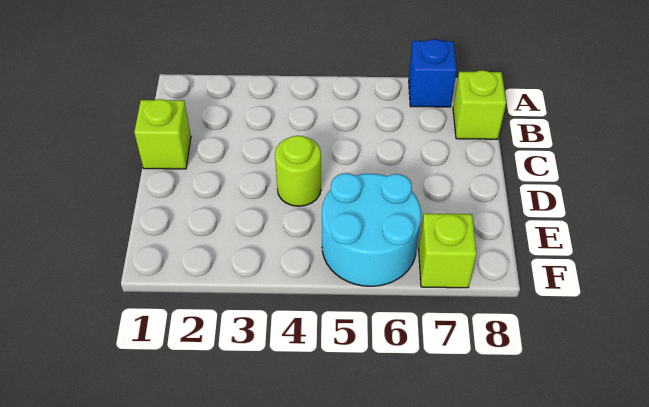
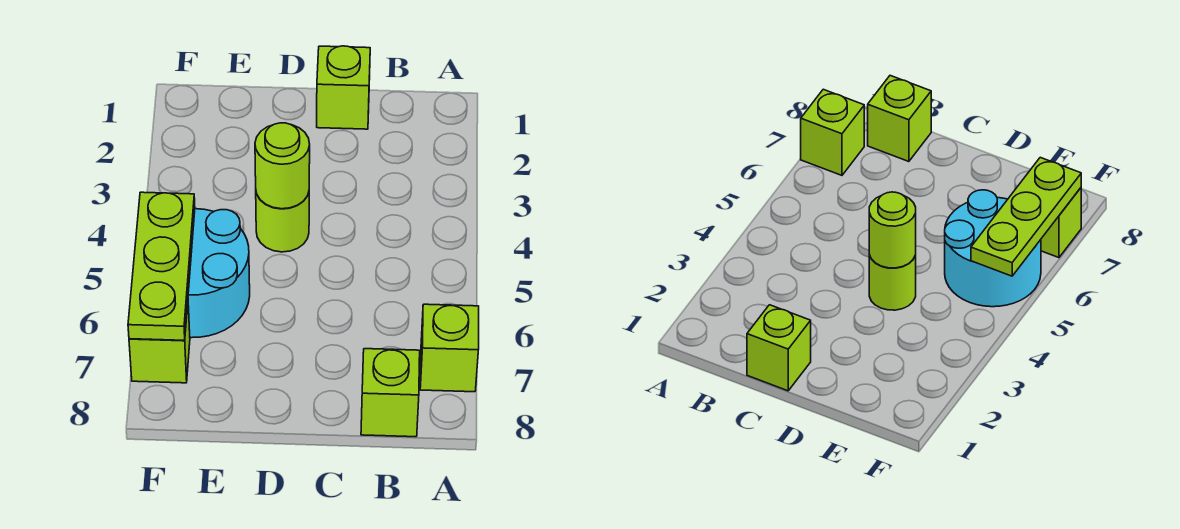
blue 1x1 brick [409,39,457,107] -> lime 1x1 brick [420,304,479,392]
none -> lime 1x1 round brick [255,123,310,209]
none -> lime 1x3 plate [128,192,195,340]

